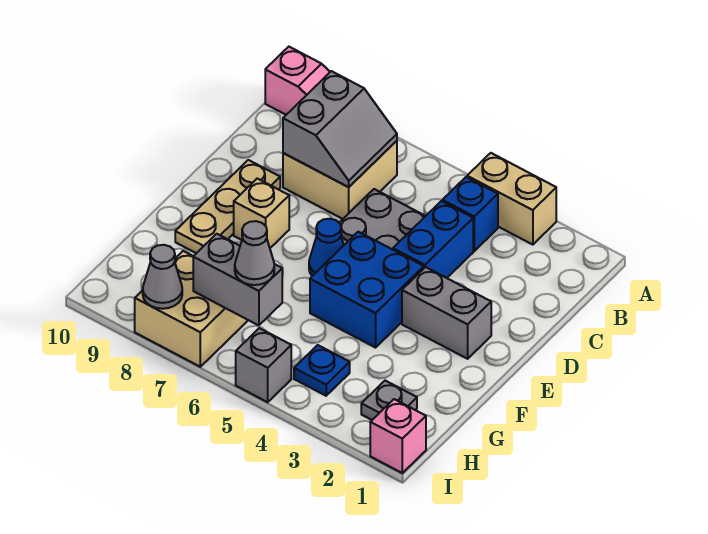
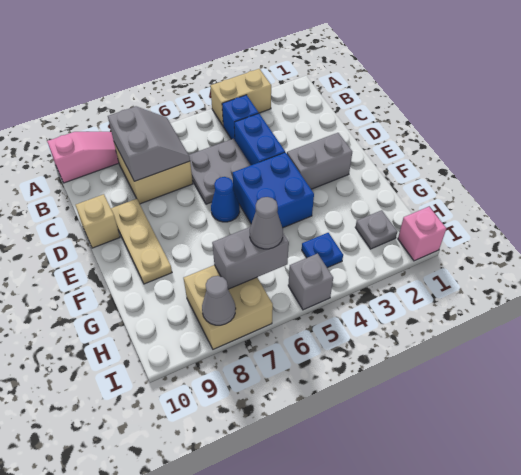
tan 1x1 brick [234,179,289,248] -> tan 1x1 brick moved to [76,194,120,248]

